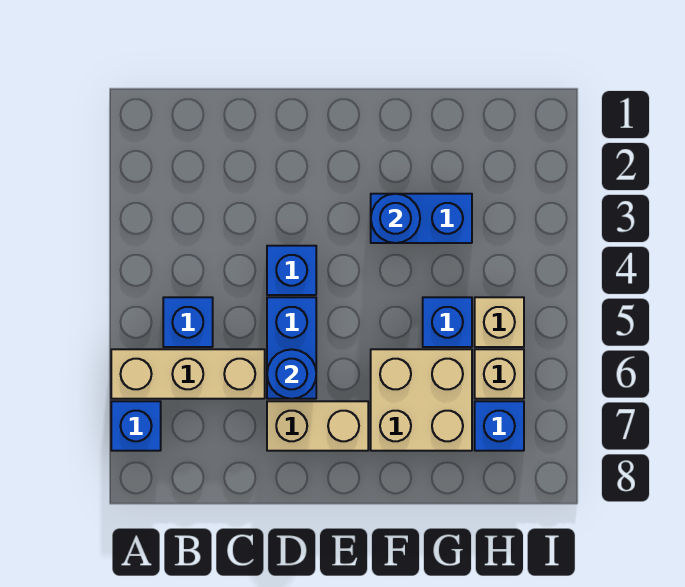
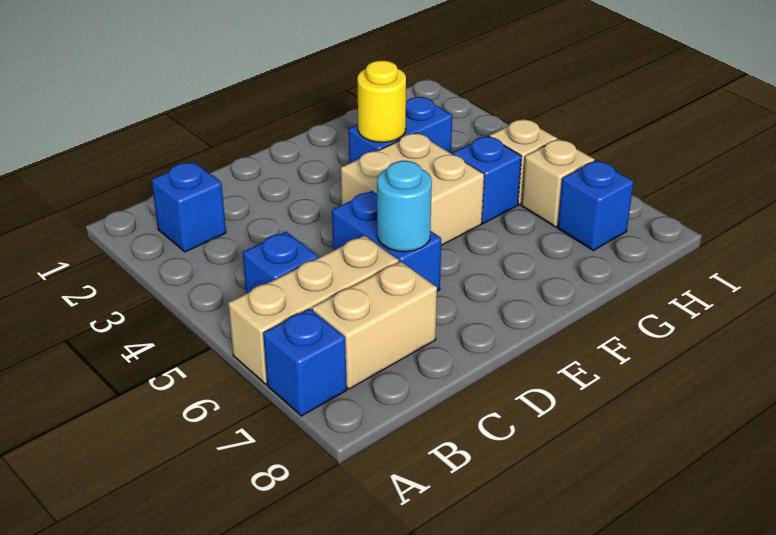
blue 1x1 brick [267,246,316,295] -> blue 1x1 brick moved to [152,162,226,252]
blue 1x1 round brick [267,349,316,399] -> cyan 1x1 round brick [377,161,432,252]
tan 1x2 brick [267,401,368,451] -> tan 1x2 brick moved to [312,261,437,389]
blue 1x1 round brick [371,194,420,243] -> yellow 1x1 round brick [357,61,406,142]
tan 2x2 brick [371,349,472,451] -> tan 2x2 brick moved to [341,133,484,245]

